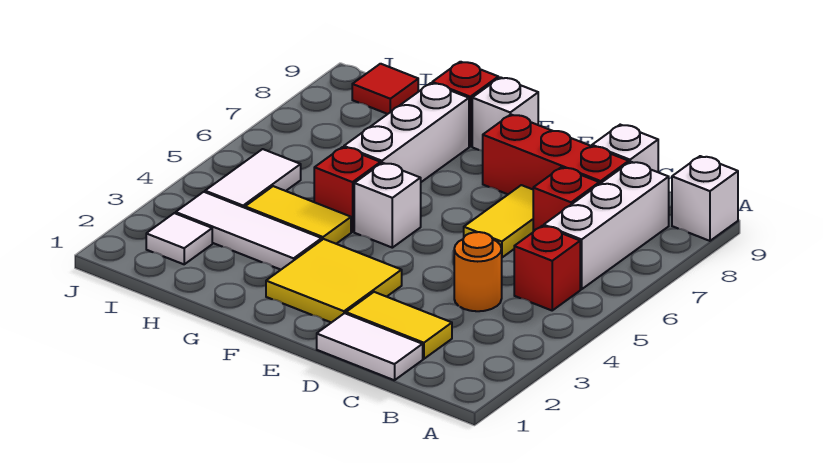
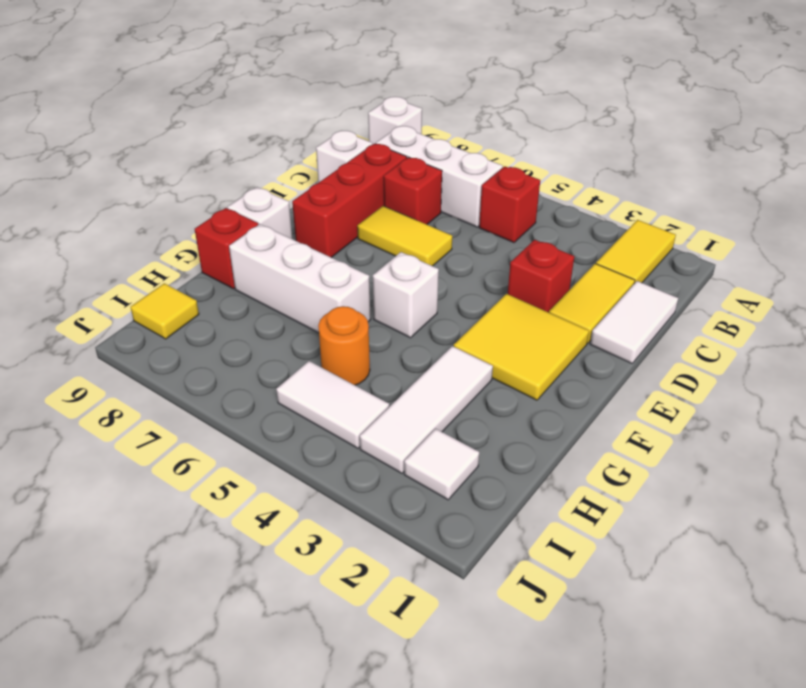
orange 1x1 round brick [454,232,502,311] -> orange 1x1 round brick moved to [318,306,370,385]
yellow 1x2 tile [245,186,351,244] -> yellow 1x2 tile moved to [596,220,676,284]
red 1x1 brick [314,147,381,232] -> red 1x1 brick moved to [508,240,574,312]
red 1x1 tile [352,64,418,114] -> yellow 1x1 tile [131,283,199,339]

